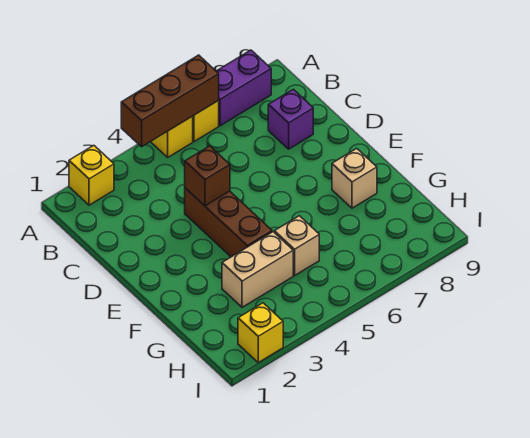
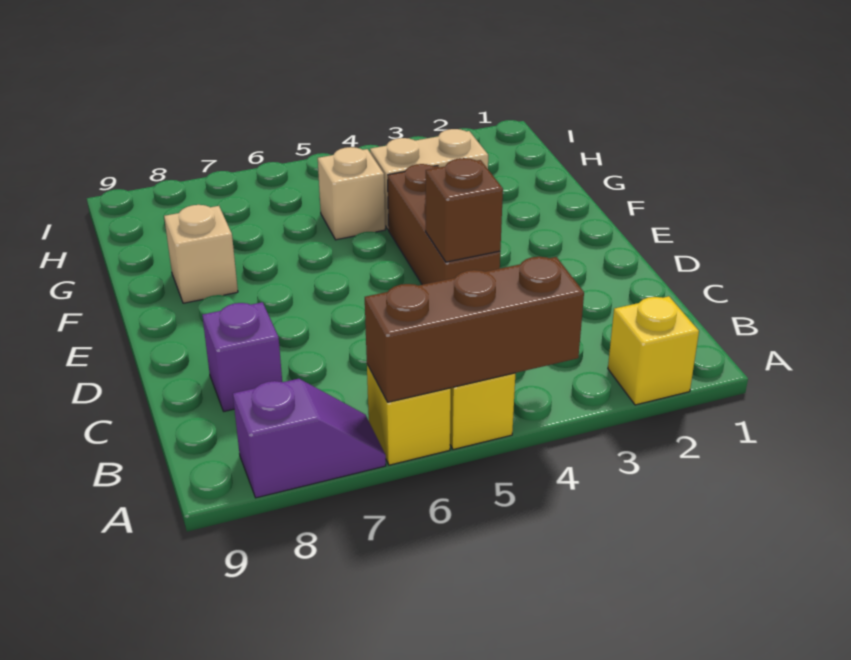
purple 1x2 brick [216,50,271,126] -> purple 1x2 slope [233,379,386,498]
yellow 1x1 brick [238,303,283,363] -> none

